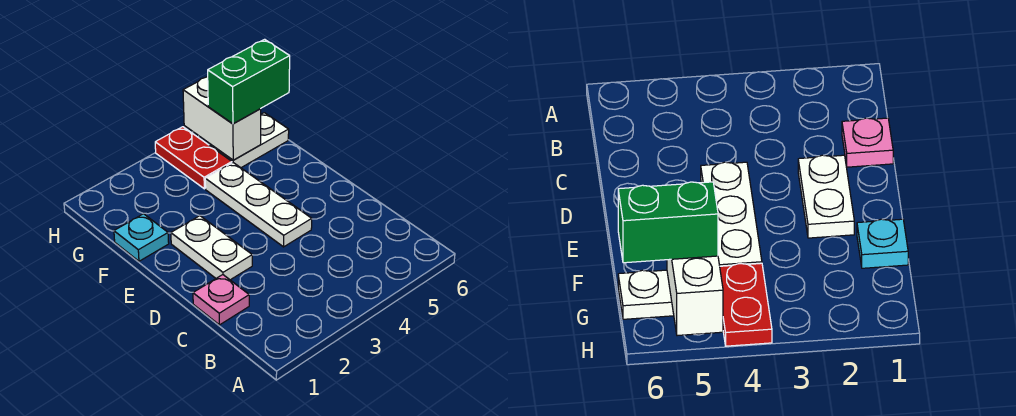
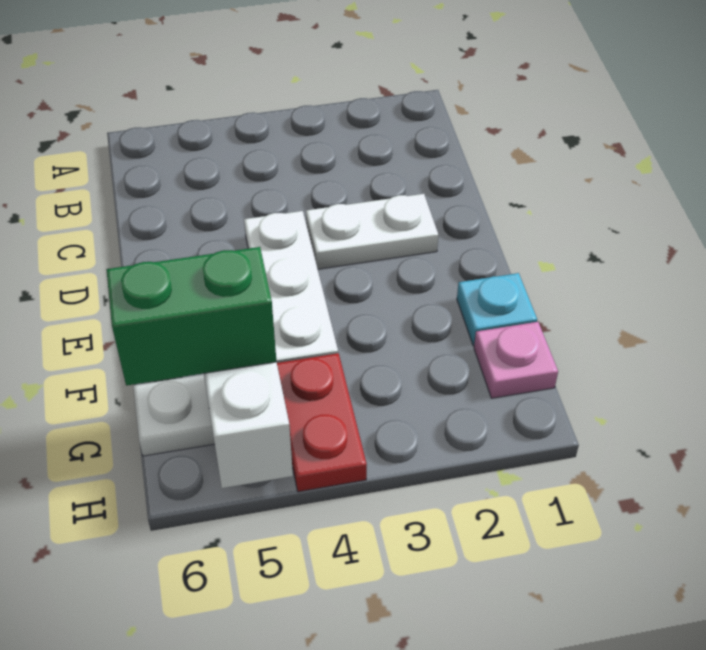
pink 1x1 plate [193,275,249,325] -> pink 1x1 plate moved to [474,322,558,398]
white 1x2 plate [171,216,252,280] -> white 1x2 plate turned to [306,194,438,269]

